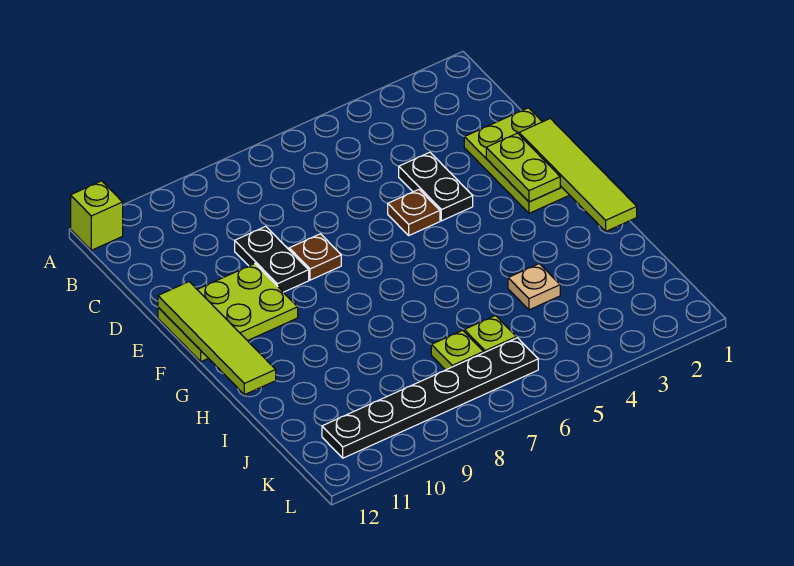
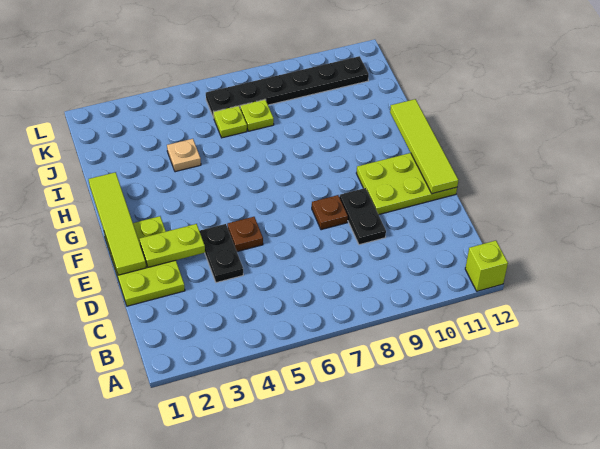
lime 1x2 plate [486,133,560,202] -> lime 1x2 plate turned to [140,224,205,267]

